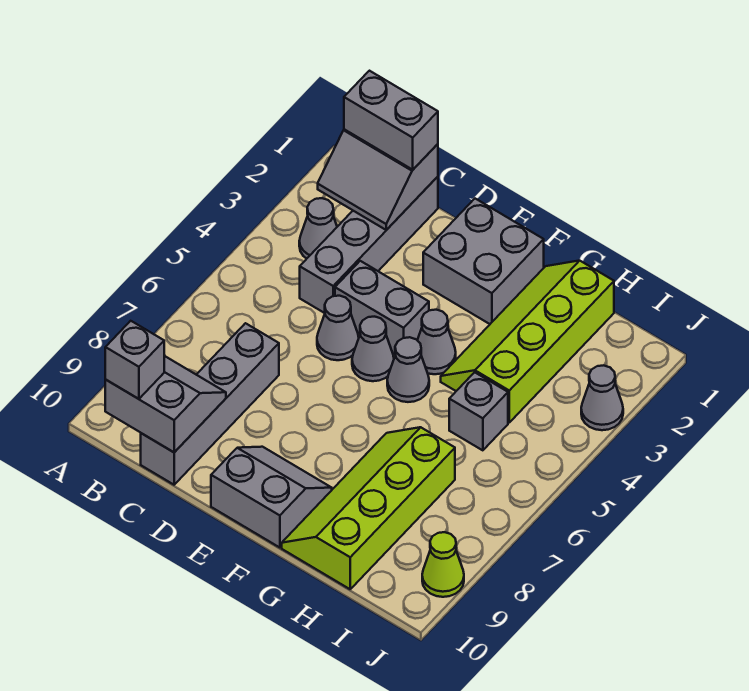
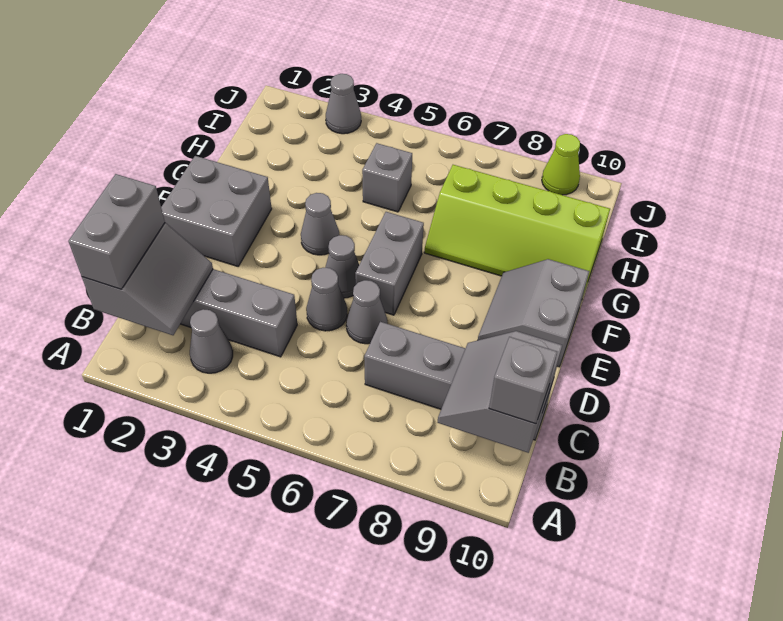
grey 1x2 brick [335,261,429,355] -> grey 1x2 brick moved to [355,212,424,315]
grey 1x1 cone [387,337,429,402] -> grey 1x1 cone moved to [346,280,388,344]
lime 2x4 slope [441,261,614,422] -> none

